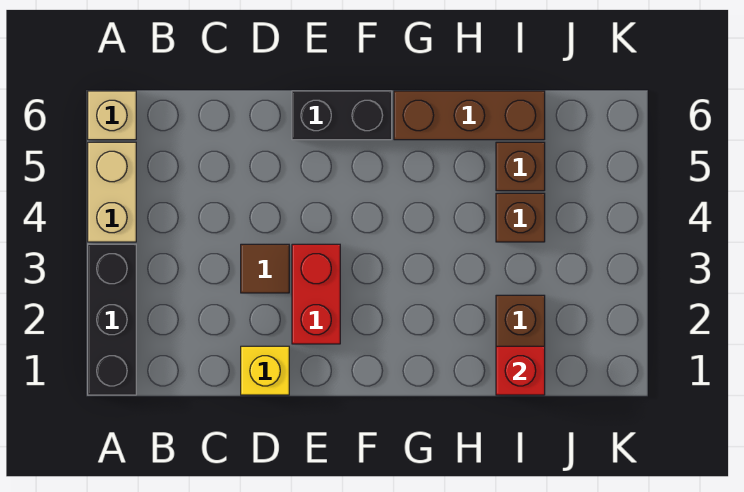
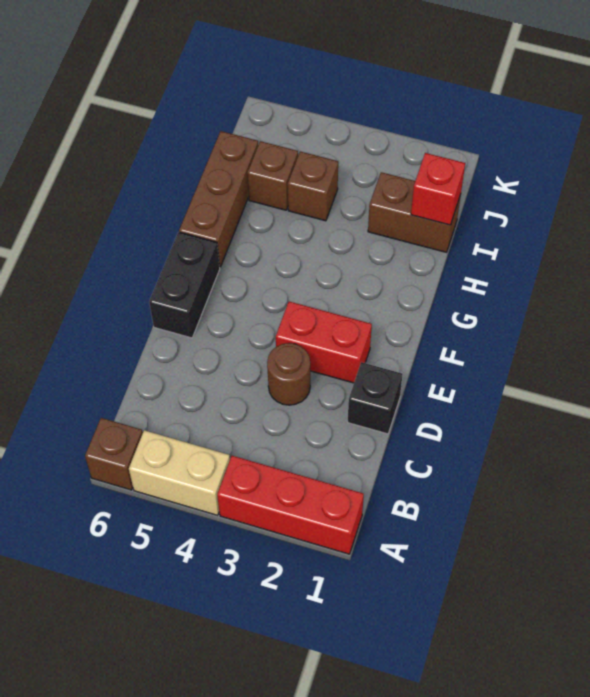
black 1x3 brick [88,244,136,395] -> red 1x3 brick [217,456,364,554]
tan 1x1 brick [88,91,136,140] -> brown 1x1 brick [85,418,143,490]
yellow 1x1 brick [241,346,289,395] -> black 1x1 brick [348,362,402,434]
brown 1x1 tile [241,244,289,293] -> brown 1x1 round brick [267,343,310,405]

